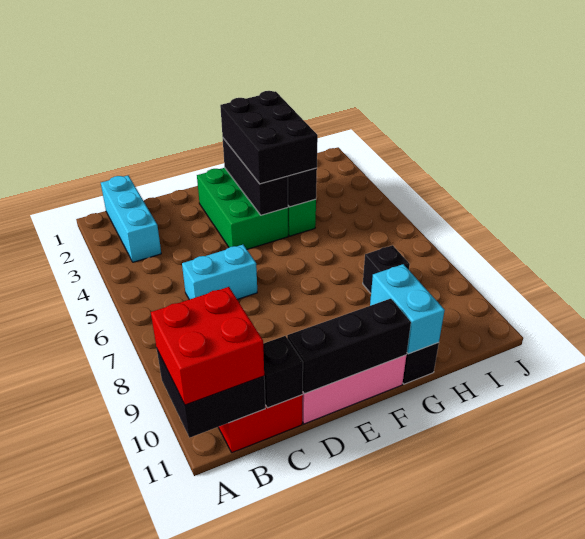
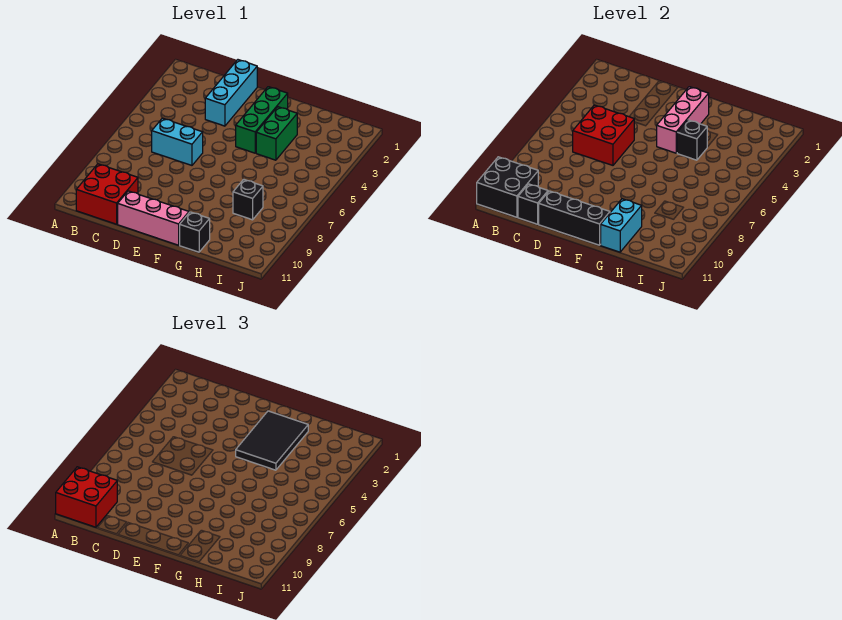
cyan 1x3 brick [101,176,161,262] -> cyan 1x3 brick moved to [205,60,257,126]
none -> red 2x2 brick [573,105,634,165]
green 2x3 brick [197,168,288,249] -> green 1x3 brick [236,87,288,153]
black 1x3 brick [223,138,288,215] -> pink 1x3 brick [657,87,709,153]
black 2x3 brick [220,91,318,184] -> black 2x3 tile [236,411,308,470]

